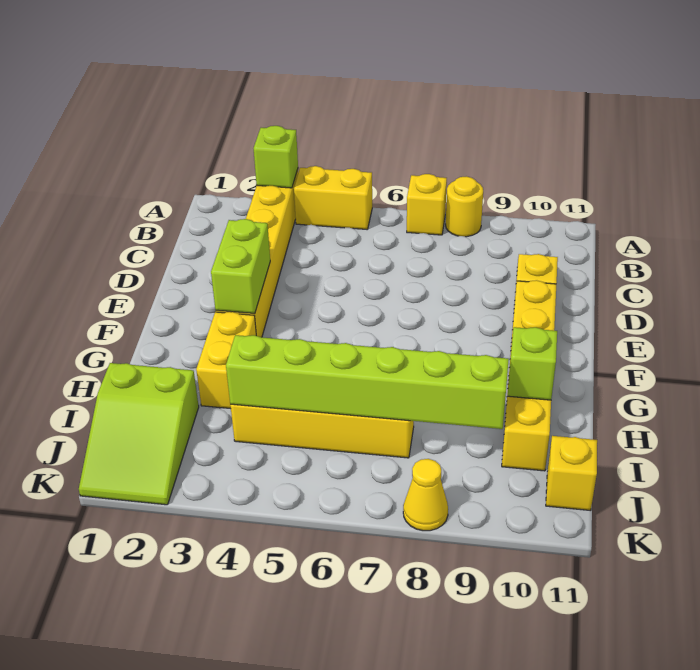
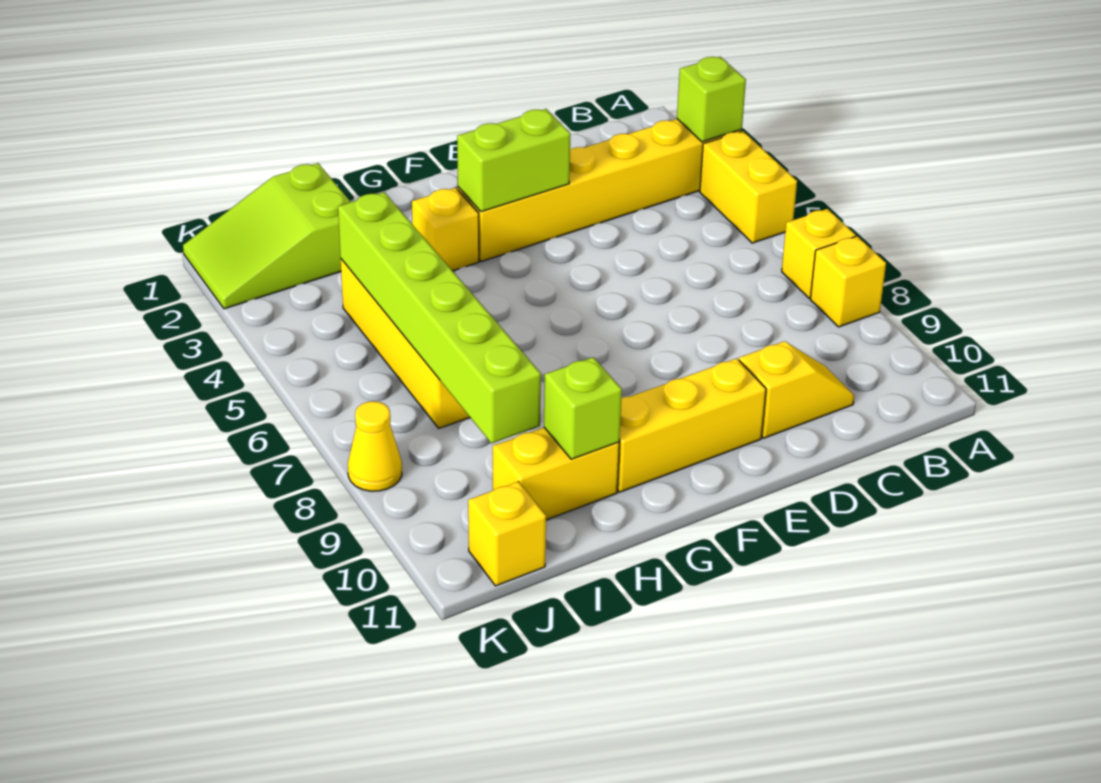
yellow 1x1 round brick [446,176,483,237] -> yellow 1x1 brick [810,236,886,327]
yellow 1x2 brick [196,312,256,408] -> yellow 1x1 brick [412,188,479,271]

